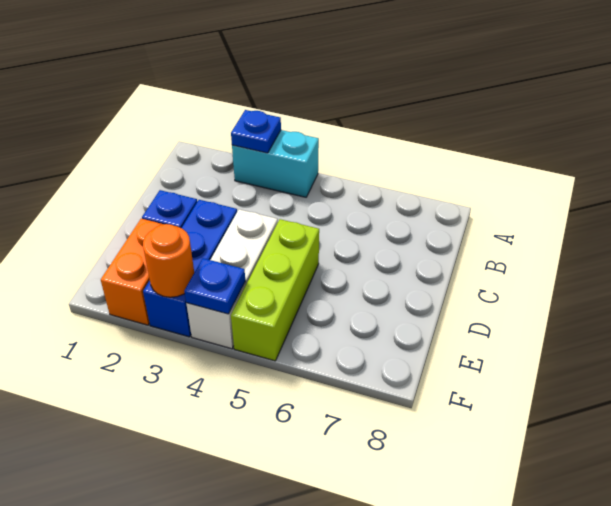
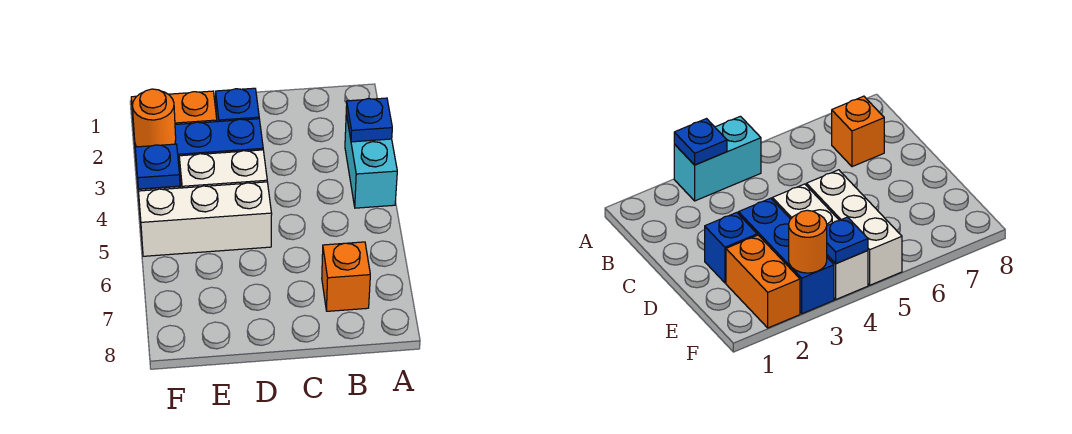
none -> orange 1x1 brick [322,242,370,311]
lime 1x3 brick [231,219,319,361] -> white 1x3 brick [139,182,272,256]

